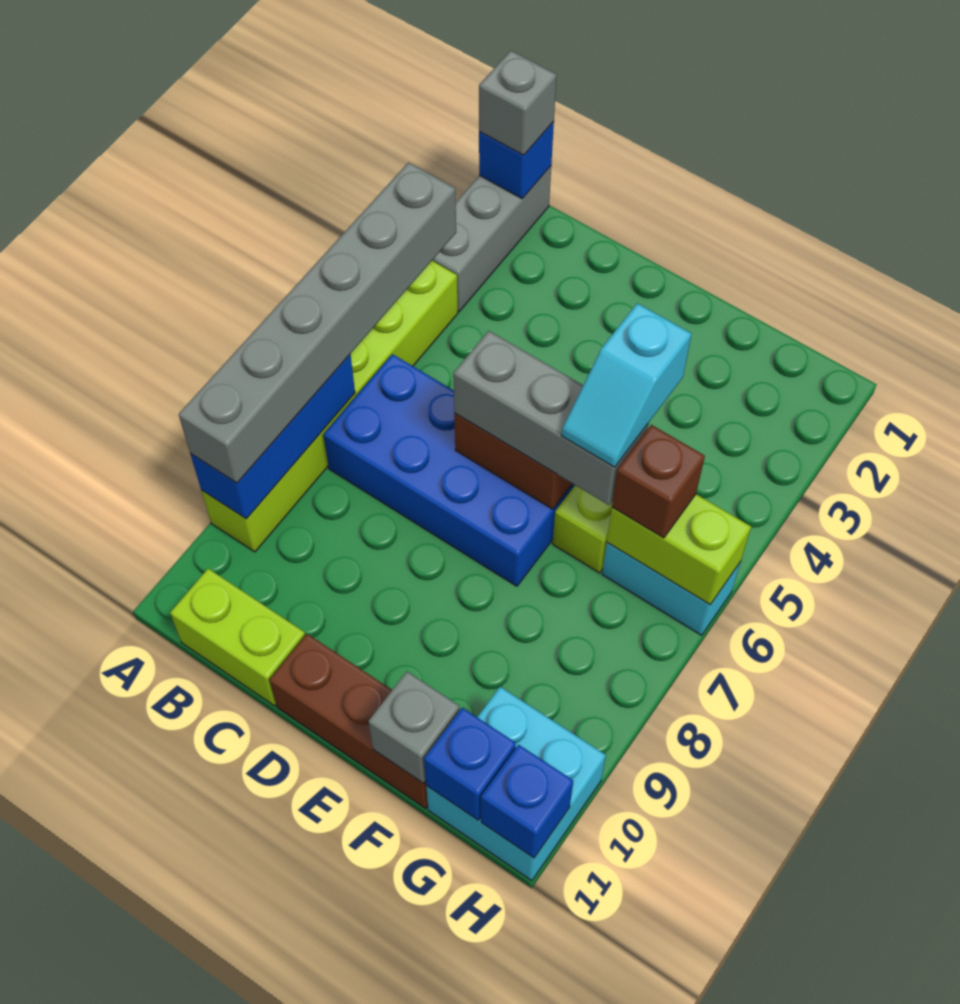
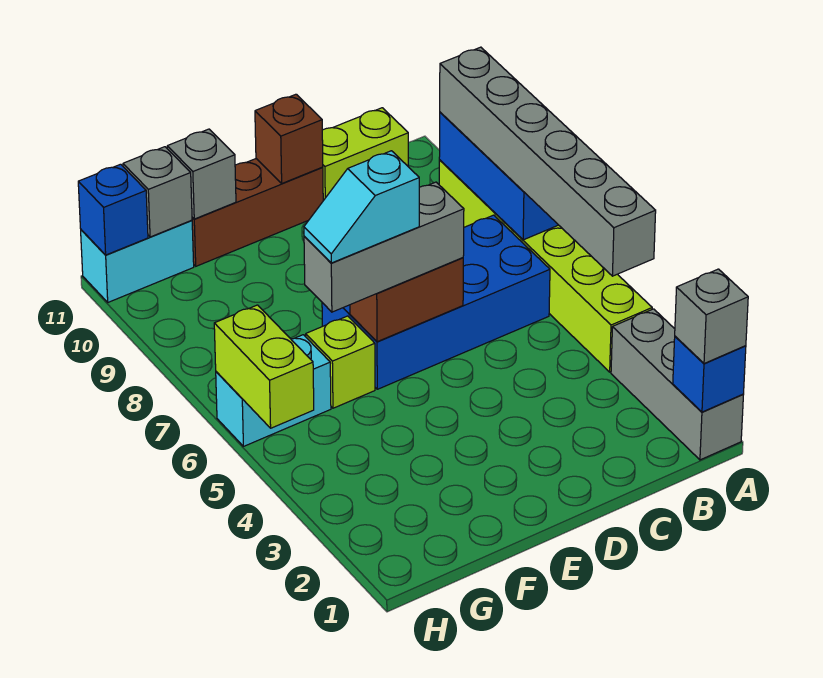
cyan 1x2 slope [562,303,692,467] -> cyan 1x2 slope turned to [304,151,419,263]
lime 1x2 brick [607,494,751,604] -> lime 1x2 brick turned to [214,305,314,428]
brown 1x1 brick [612,425,705,538] -> brown 1x1 brick moved to [255,94,323,183]
cyan 2x2 brick [426,687,606,881] -> cyan 1x2 brick [81,220,194,302]
blue 1x1 brick [424,708,516,820] -> grey 1x1 brick [123,147,192,237]

